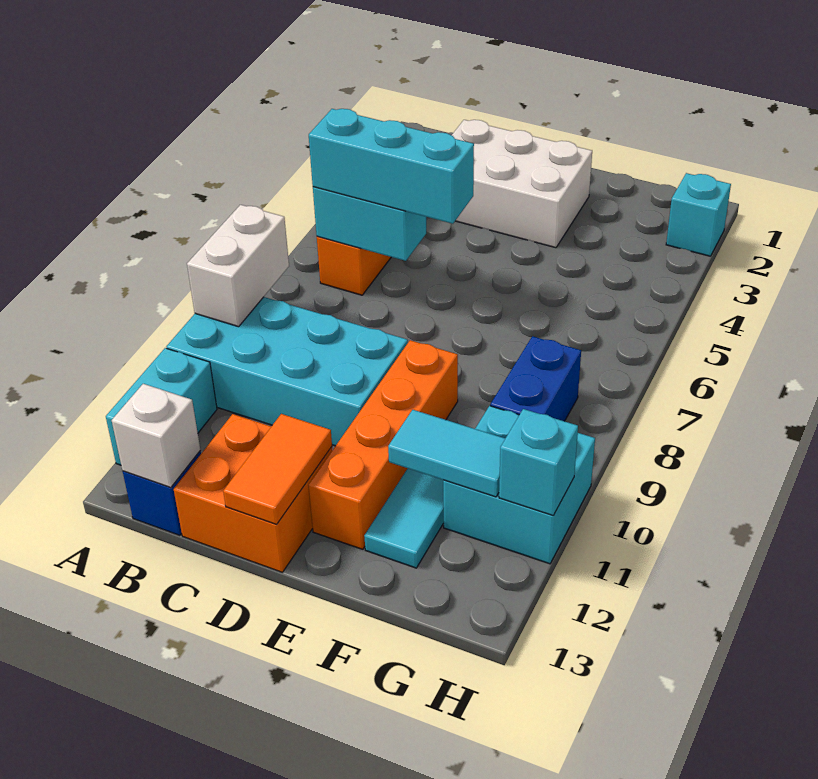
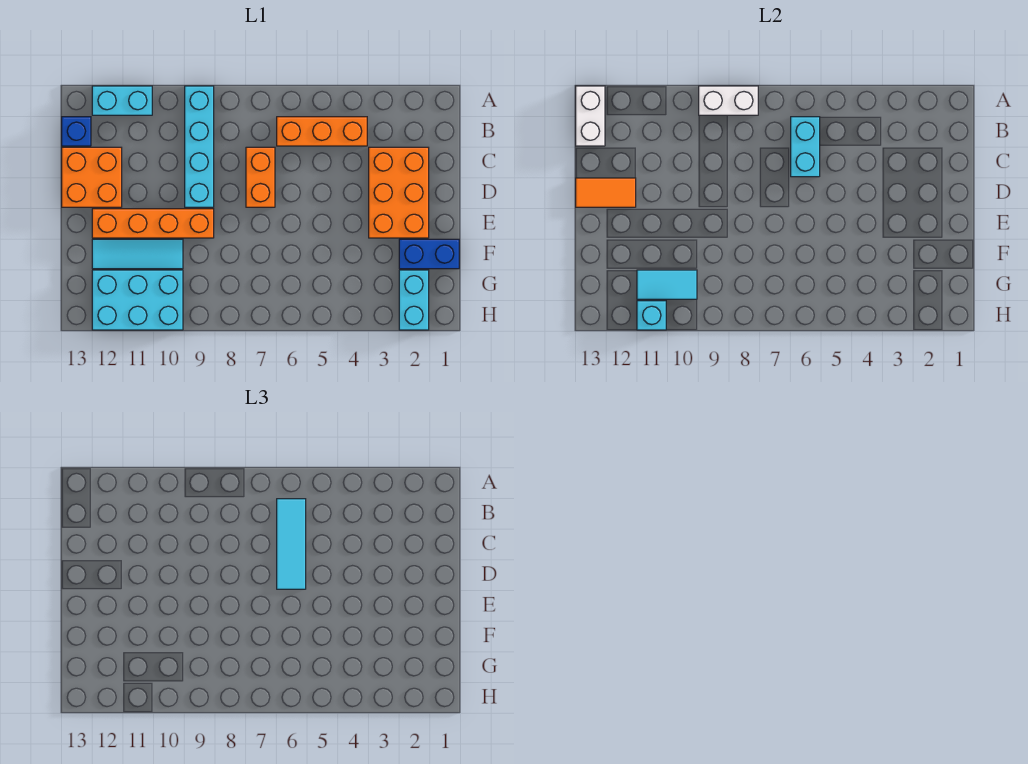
cyan 2x4 brick [167,297,408,446] -> cyan 1x4 brick [185,86,214,207]
cyan 1x3 brick [309,109,474,224] -> cyan 1x3 tile [277,499,306,589]
white 1x1 brick [112,384,200,488] -> white 1x2 brick [576,86,605,146]
white 2x3 brick [452,120,592,248] -> orange 2x3 brick [369,147,429,238]
none -> orange 1x2 brick [246,147,275,207]
cyan 1x2 tile [388,410,505,497] -> cyan 1x2 tile turned to [637,270,697,299]
blue 1x2 brick [490,336,581,421] -> blue 1x2 brick moved to [399,239,459,269]
cyan 2x2 brick [443,406,595,564] -> cyan 2x3 brick [92,270,183,330]
cyan 1x1 brick [666,173,731,256] -> cyan 1x2 brick [399,270,429,330]

